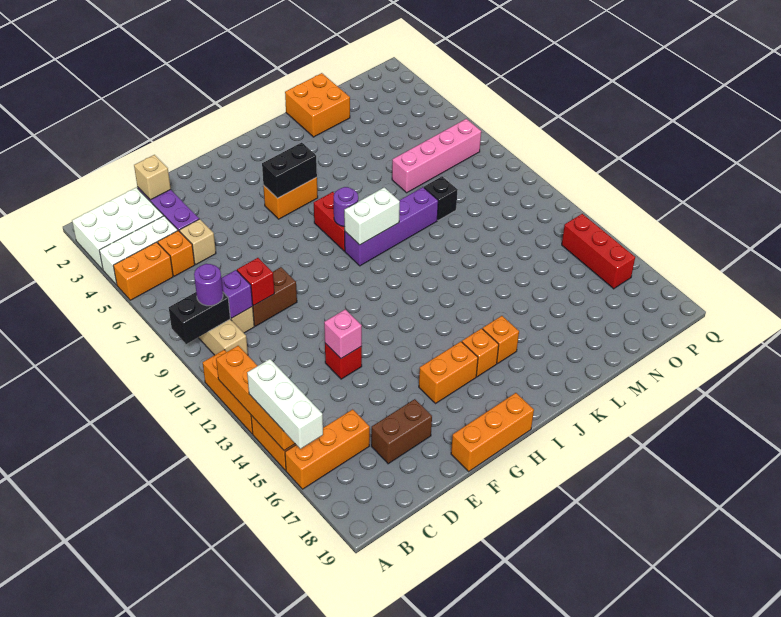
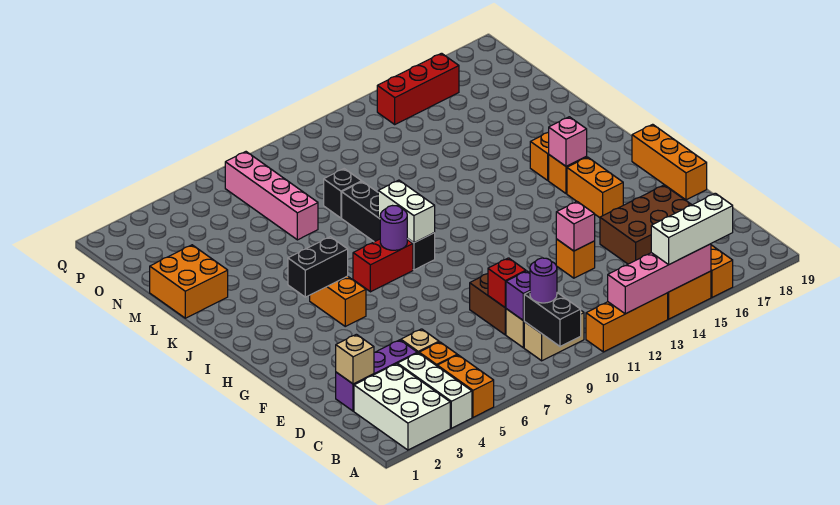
orange 1x4 brick [216,346,295,451] -> pink 1x4 brick [608,244,711,314]
brown 1x2 brick [371,399,432,464] -> brown 2x3 brick [600,185,691,264]
red 1x1 brick [325,343,362,379] -> orange 1x1 brick [556,239,595,278]
black 1x2 brick [262,143,317,198] -> black 1x2 brick turned to [288,237,348,297]
purple 1x4 brick [345,187,438,266] -> black 1x4 brick [342,182,435,270]
none -> pink 1x1 brick [548,117,587,166]

